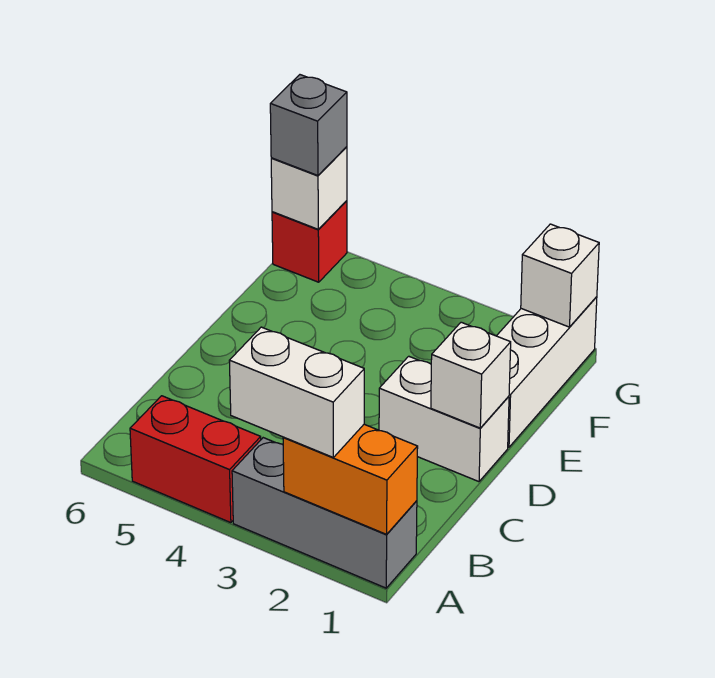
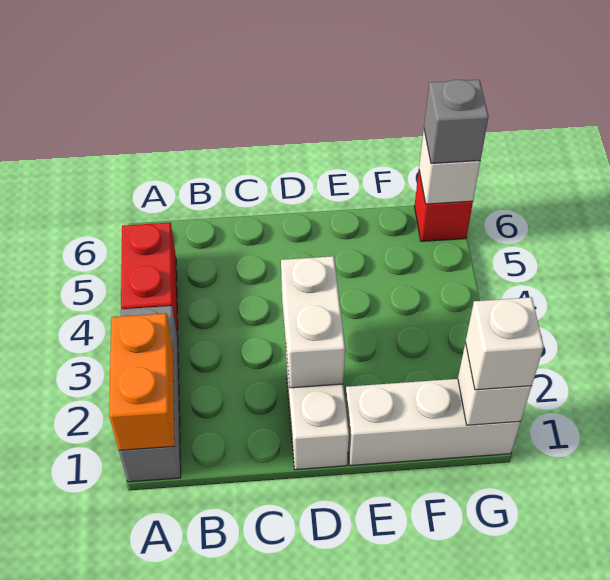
white 1x2 brick [229,327,364,457] -> white 1x2 brick moved to [281,256,345,388]
white 1x1 brick [431,322,511,428] -> white 1x1 brick moved to [465,297,544,390]

